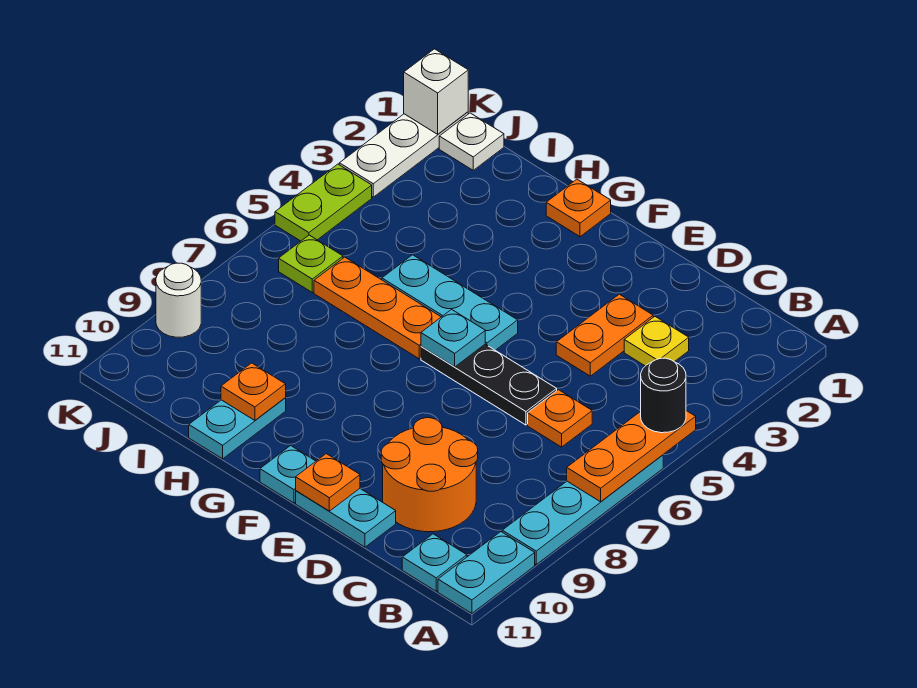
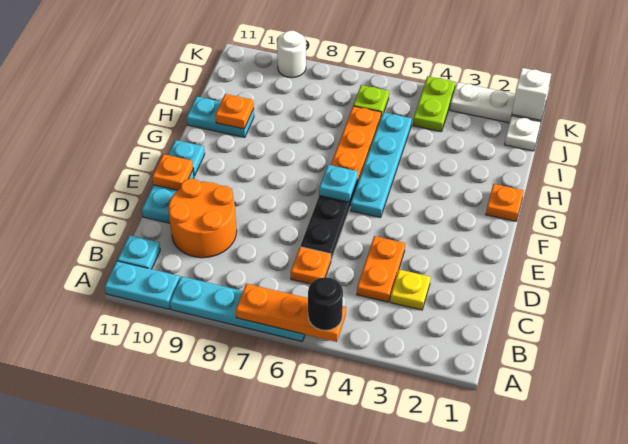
orange 1x2 plate [556,294,653,376] -> orange 1x2 plate turned to [357,236,405,302]
cyan 1x3 plate [382,255,518,350] -> cyan 1x4 plate [351,112,412,218]
lime 1x2 plate [275,164,372,241] -> lime 1x2 plate turned to [413,76,456,132]

